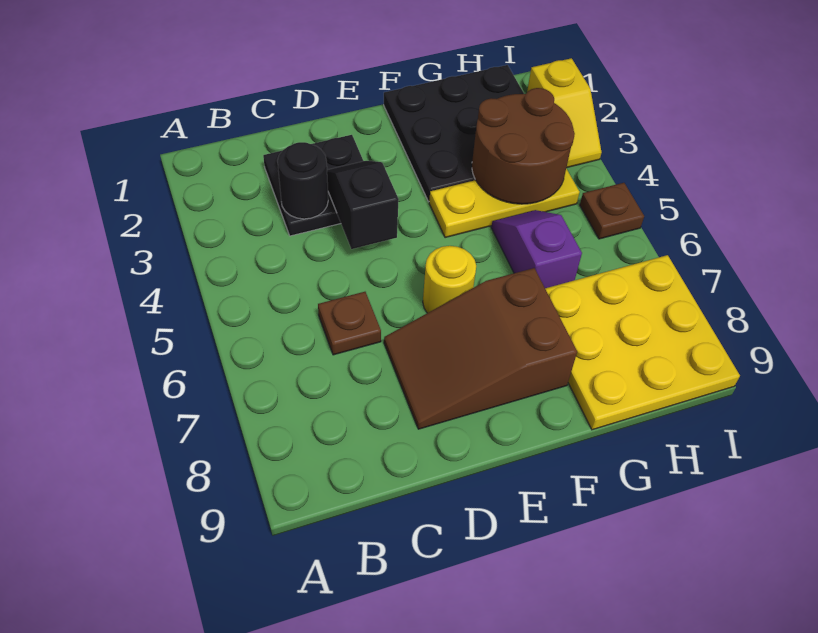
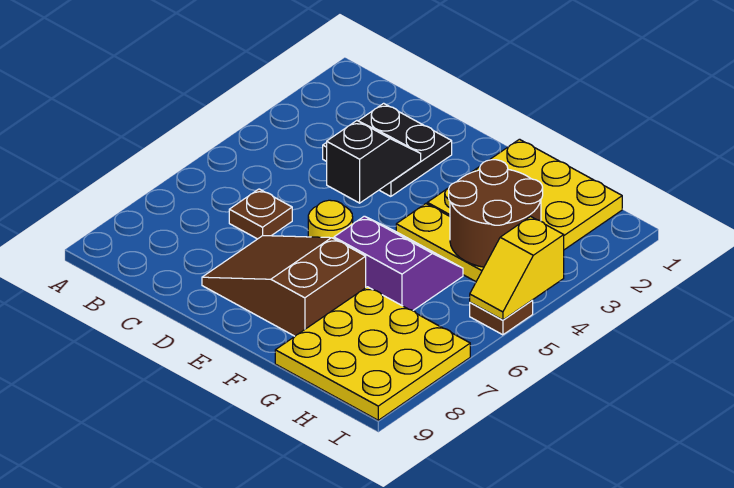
black 1x1 round brick [278,142,328,219] -> none
black 3x3 plate [384,65,524,202] -> yellow 3x3 plate [427,139,622,250]
purple 1x2 slope [491,210,582,288] -> purple 2x2 slope [334,216,463,311]
yellow 1x2 slope [527,58,602,167] -> yellow 1x2 slope moved to [470,217,564,320]

